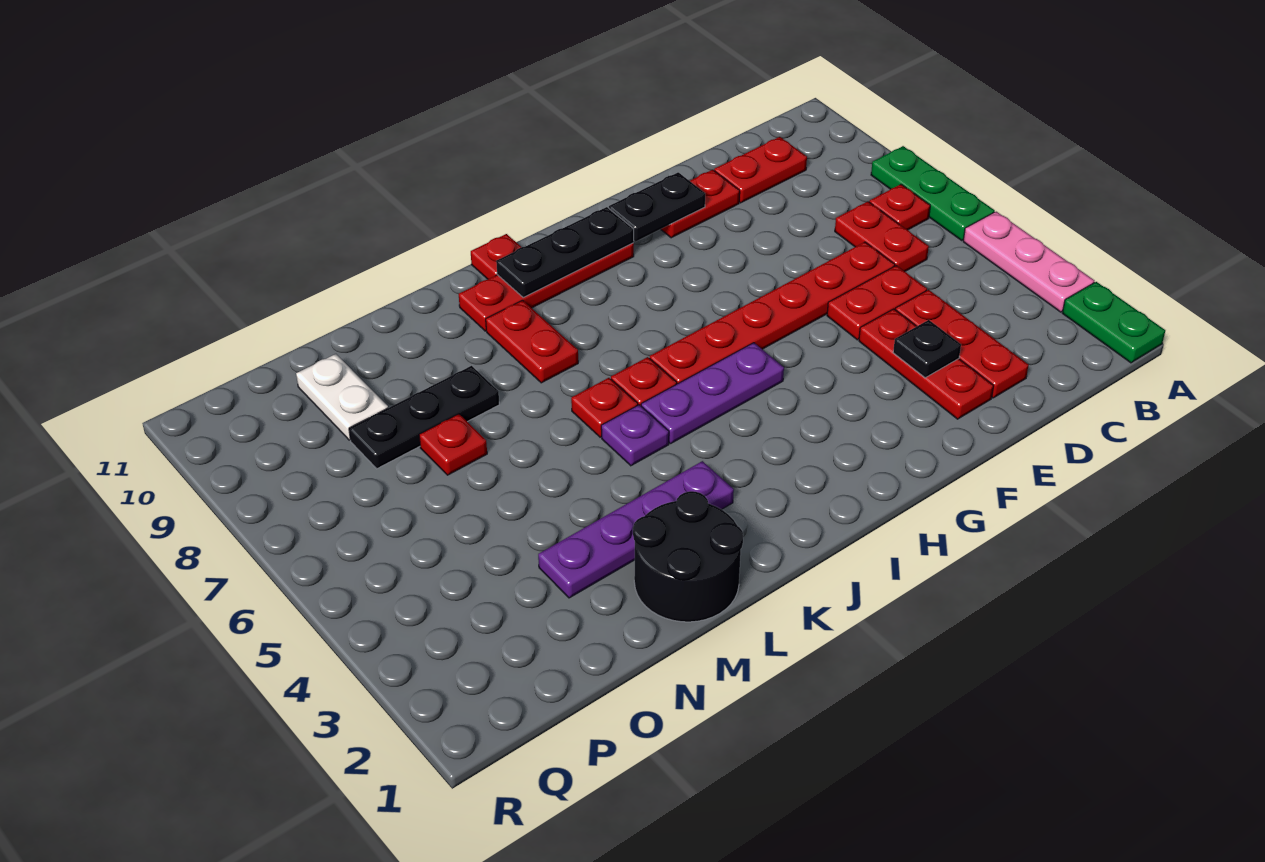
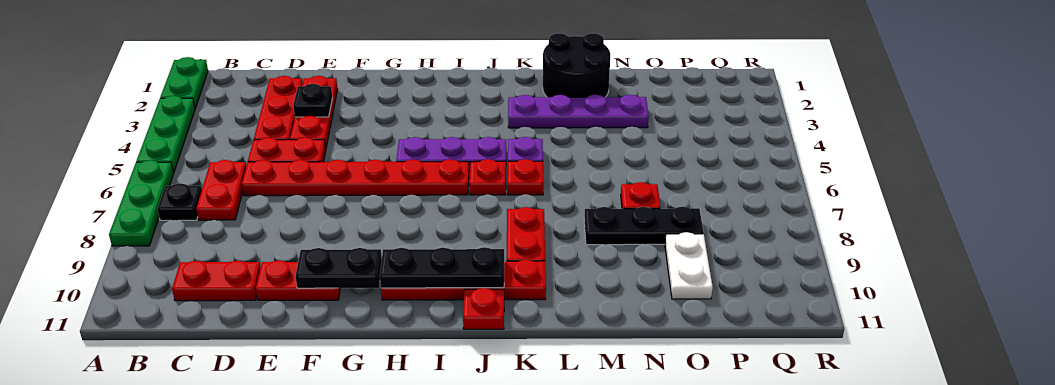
pink 1x3 plate [963,212,1094,312] -> green 1x3 plate [136,96,195,173]
red 1x1 plate [869,184,930,230] -> black 1x1 plate [157,184,202,220]

